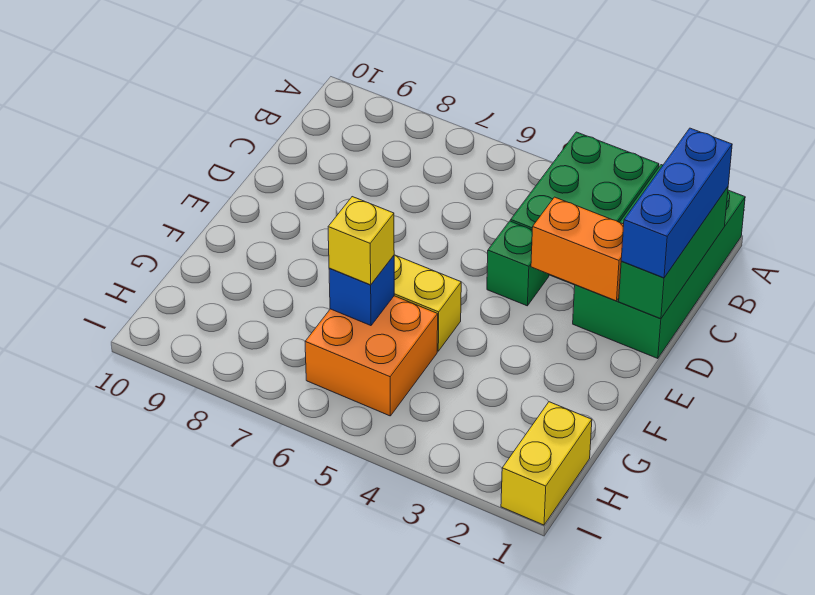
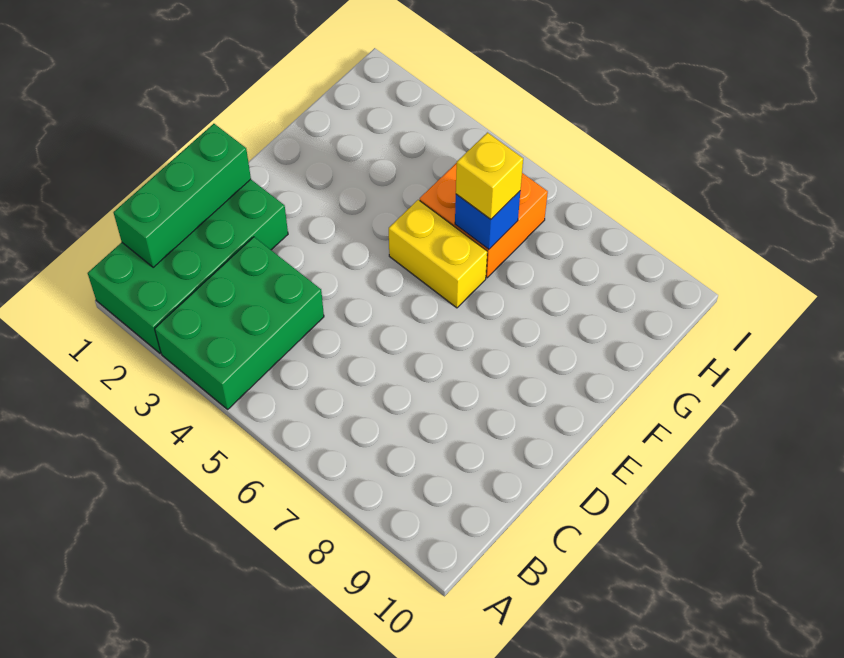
blue 1x3 brick [621,128,732,278] -> none
orange 1x2 brick [531,197,624,301] -> none
green 1x1 brick [487,221,549,306] -> none
yellow 1x2 brick [501,402,592,525] -> none

